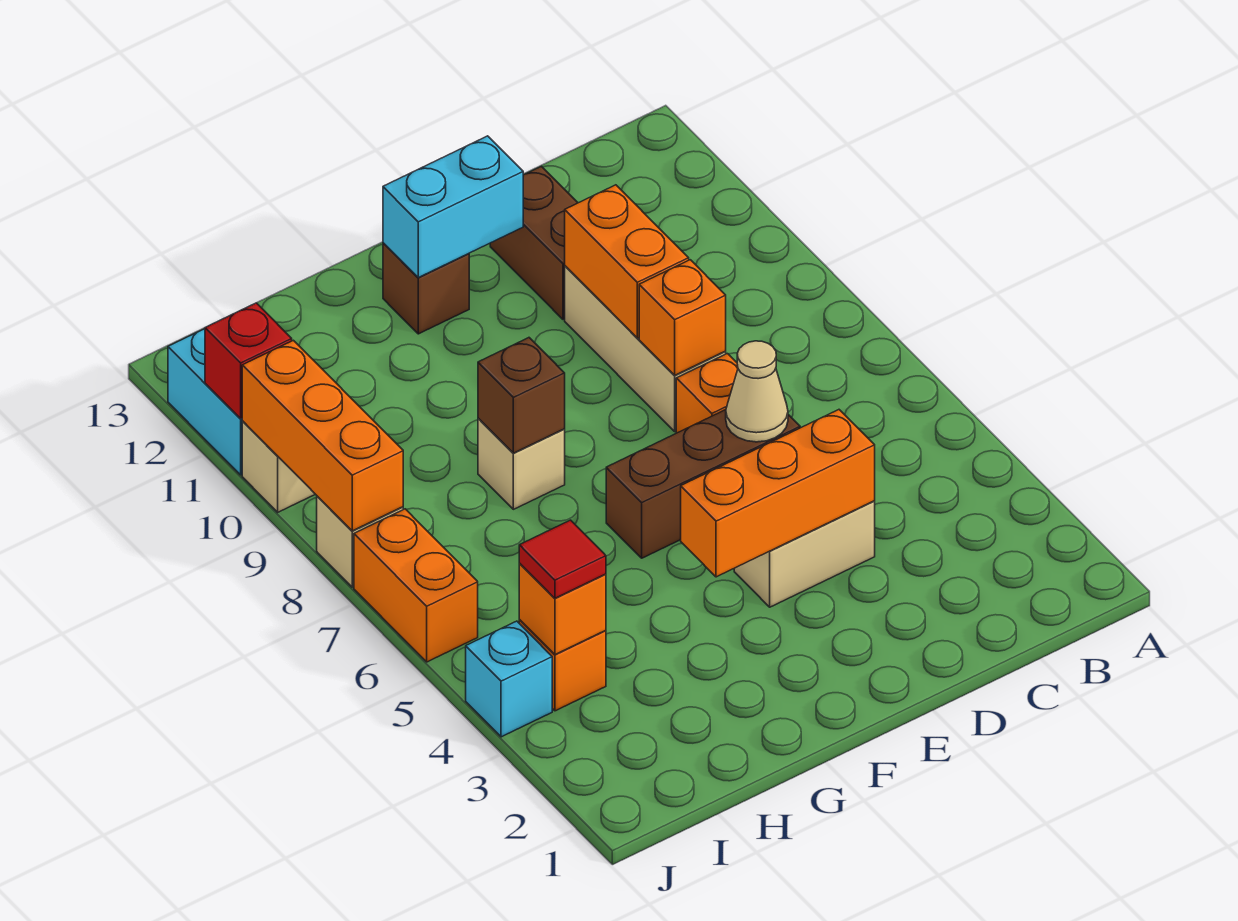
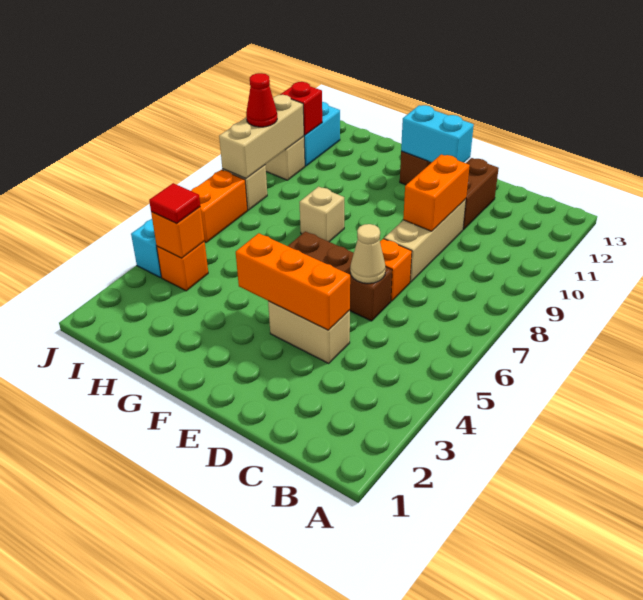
orange 1x1 brick [639,260,726,375] -> none
brown 1x1 brick [478,338,565,453] -> none
orange 1x3 brick [242,340,403,531] -> tan 1x3 brick [219,95,304,179]
none -> red 1x1 cone [246,73,277,127]

